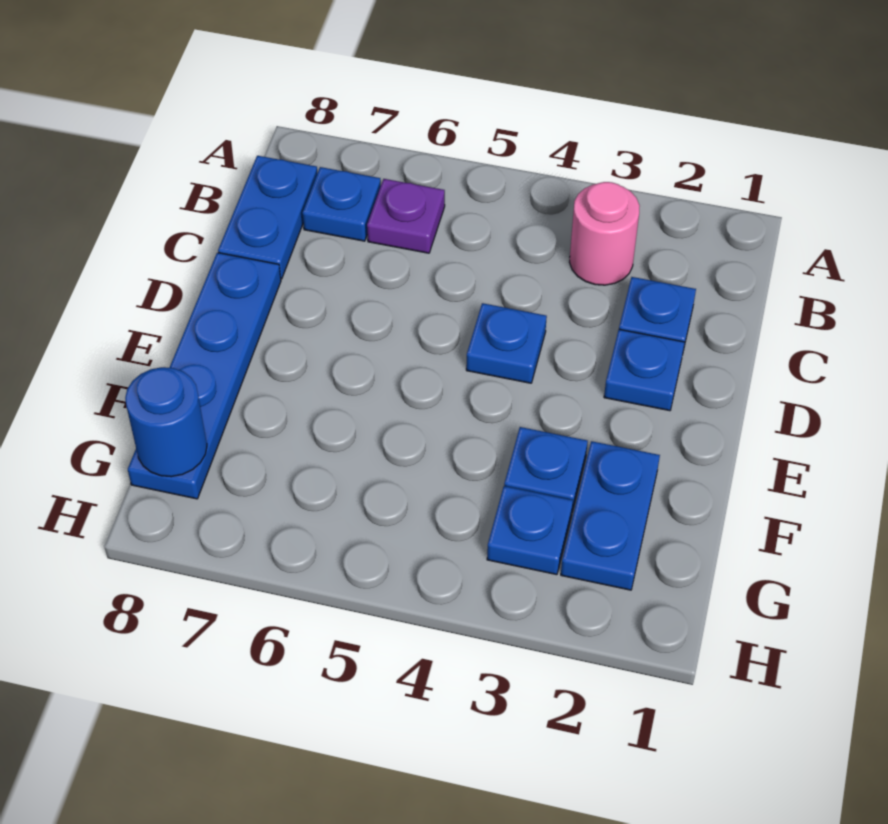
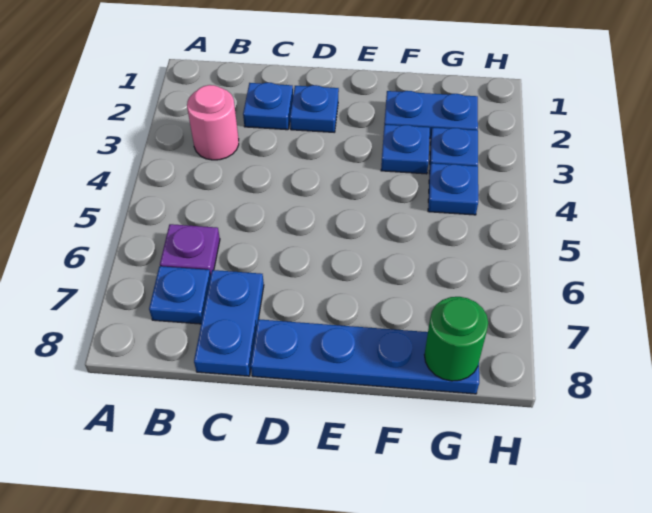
blue 1x2 plate [218,156,317,279] -> blue 1x2 plate turned to [194,270,264,376]
blue 1x1 plate [466,303,547,383] -> blue 1x1 plate moved to [428,163,478,215]
blue 1x1 round brick [125,367,207,477] -> green 1x1 round brick [424,297,488,381]

